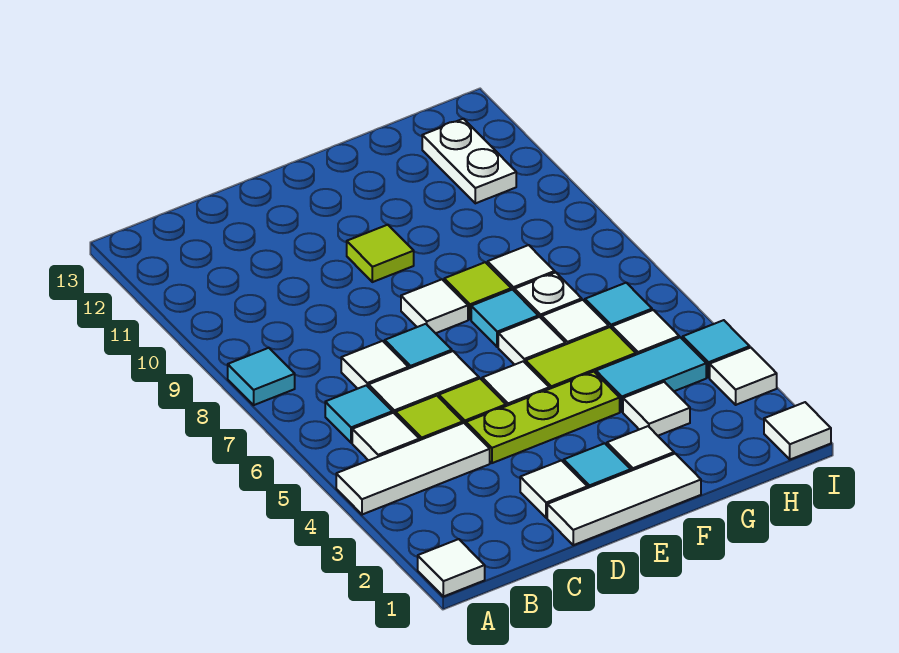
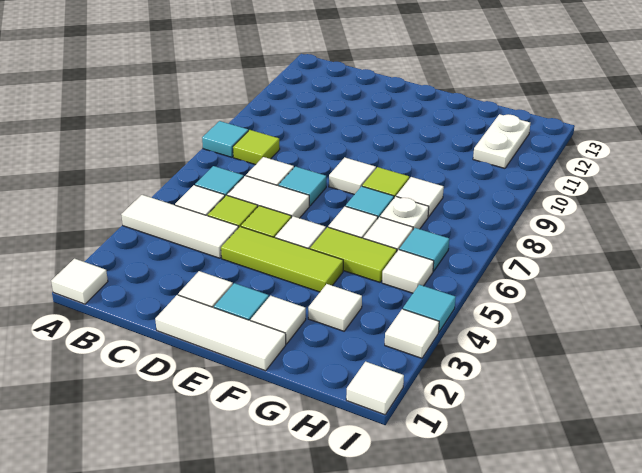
lime 1x3 plate [466,372,620,463] -> lime 1x3 tile [221,227,343,292]
lime 1x1 tile [347,225,414,282] -> lime 1x1 tile moved to [233,130,280,165]
cyan 1x2 tile [596,337,706,412] -> none

